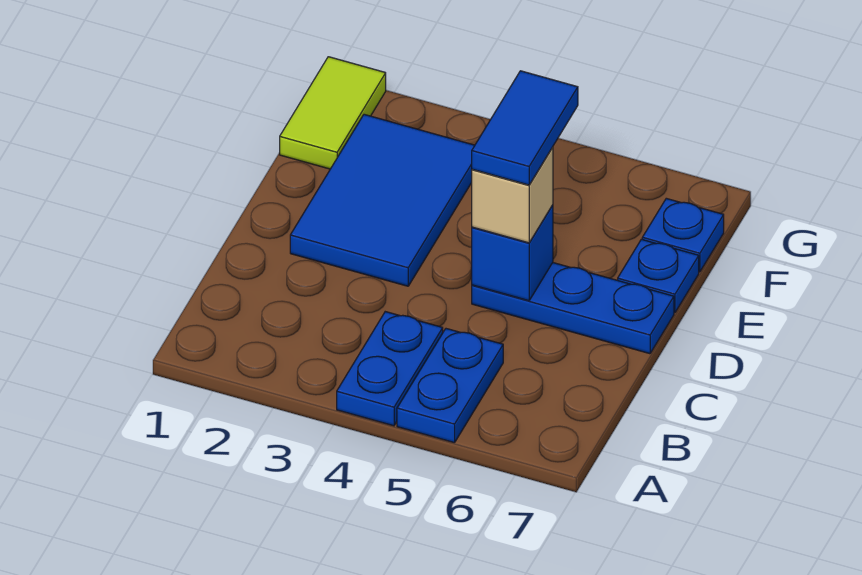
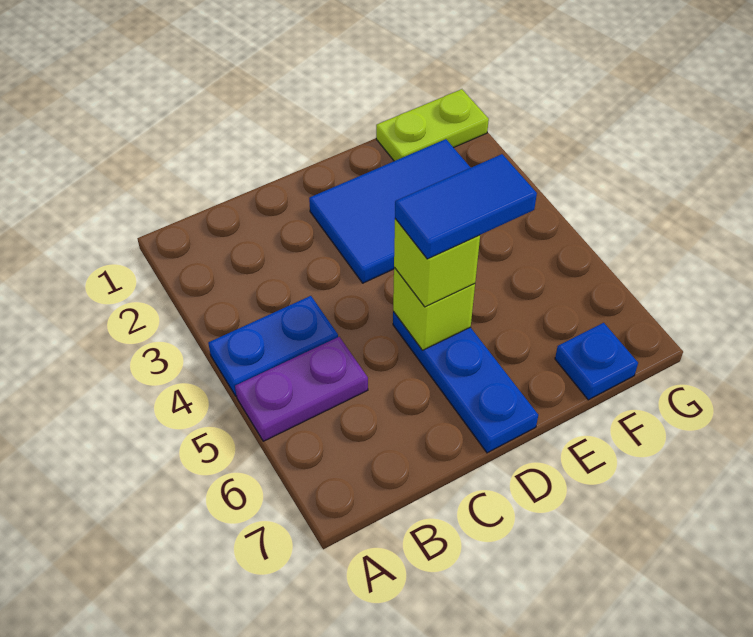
blue 1x2 plate [397,329,503,443] -> purple 1x2 plate [235,337,368,441]
blue 1x1 brick [472,205,553,301] -> lime 1x1 brick [393,267,475,350]
tan 1x1 brick [472,147,553,243] -> lime 1x1 brick [394,219,480,307]
blue 1x1 plate [618,239,699,313] -> none
lime 1x2 tile [280,57,386,169] -> lime 1x2 plate [376,89,489,161]

